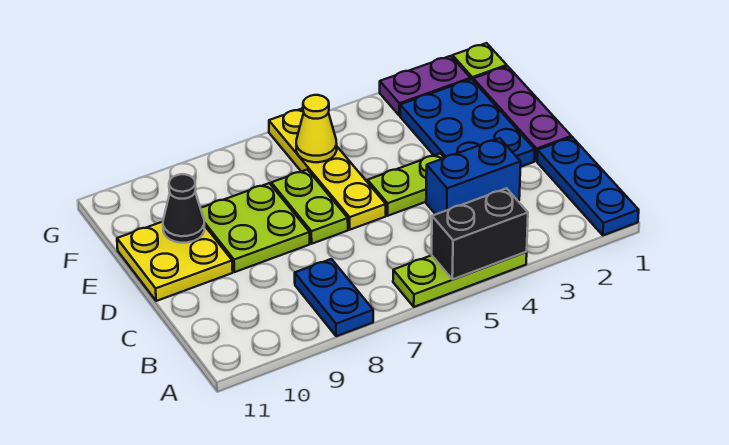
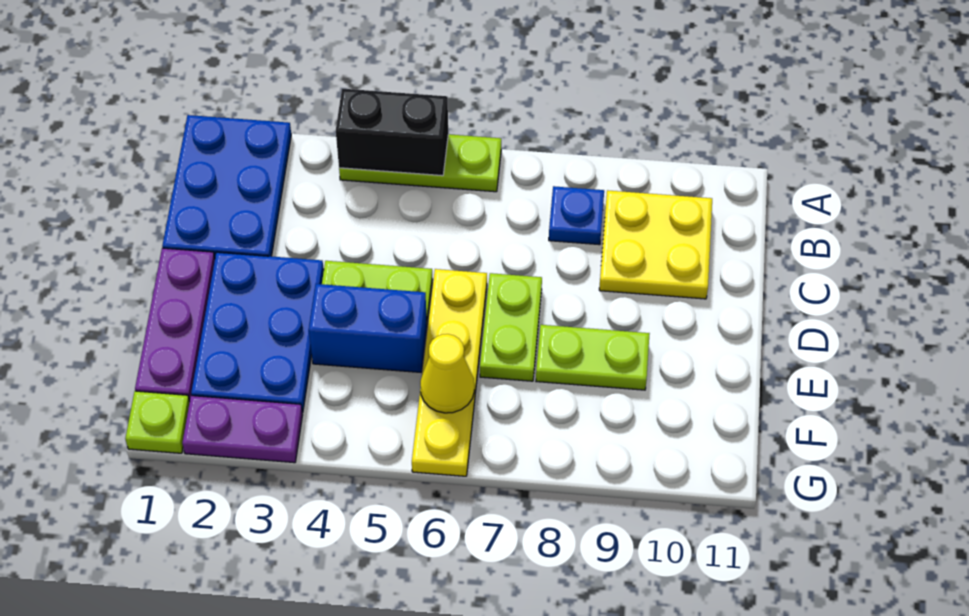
blue 1x3 plate [537,137,639,235] -> blue 2x3 plate [162,115,291,257]
blue 1x2 plate [295,259,373,336] -> blue 1x1 plate [549,186,604,245]
blue 1x2 brick [426,138,521,214] -> blue 1x2 brick moved to [309,284,427,372]
lime 2x2 plate [201,183,310,272] -> lime 1x2 plate [536,325,650,390]
yellow 2x2 plate [117,222,233,301] -> yellow 2x2 plate moved to [599,190,712,299]
black 1x1 cone [163,174,204,243] -> none

